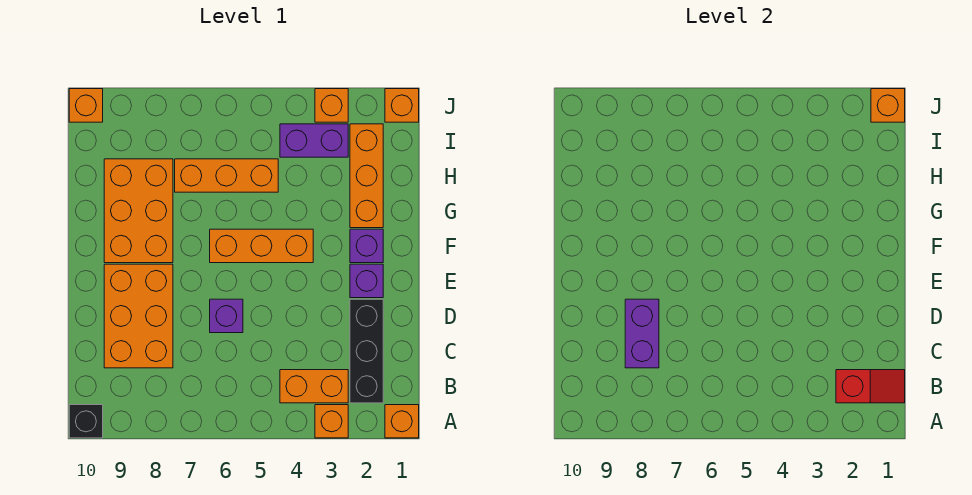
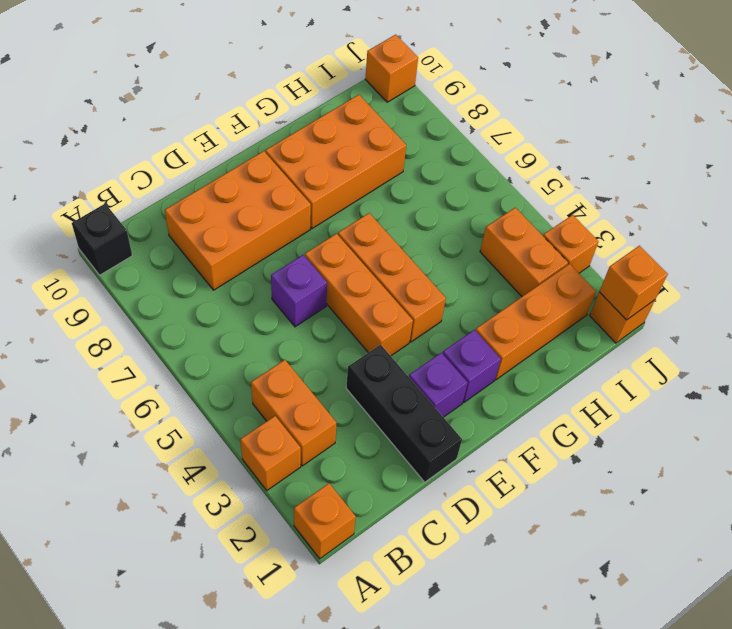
red 1x2 slope [836,370,905,403] -> none
black 1x3 brick [350,299,383,403] -> black 1x3 brick turned to [346,344,462,482]
purple 1x2 brick [625,299,659,368] -> none
orange 1x3 brick [175,159,278,192] -> orange 1x3 brick moved to [305,234,413,356]
purple 1x2 brick [280,124,348,157] -> orange 1x2 brick [480,208,568,296]

